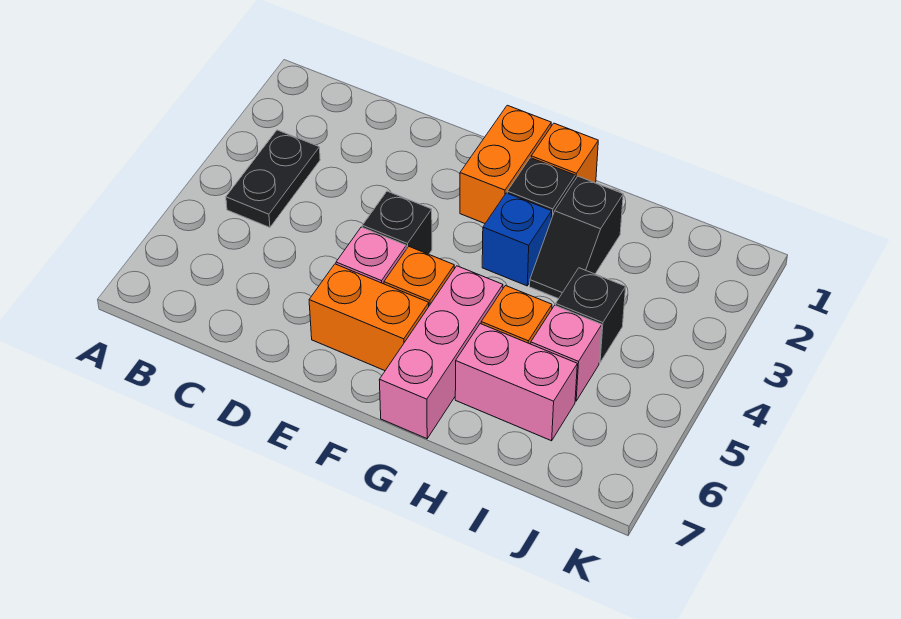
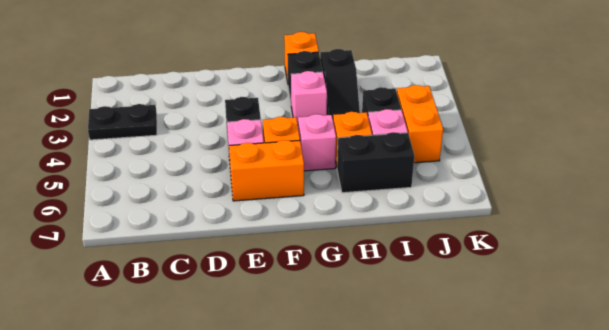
black 1x2 plate [226,130,320,227] -> black 1x2 plate turned to [88,104,157,140]
orange 1x2 brick [460,105,551,223] -> orange 1x2 brick moved to [397,85,443,163]
blue 1x1 brick [482,193,552,286] -> pink 1x1 brick [291,71,327,124]
pink 1x3 brick [379,266,503,439] -> pink 1x1 brick [298,114,336,171]
pink 1x2 brick [455,324,577,441] -> black 1x2 brick [337,132,414,193]

